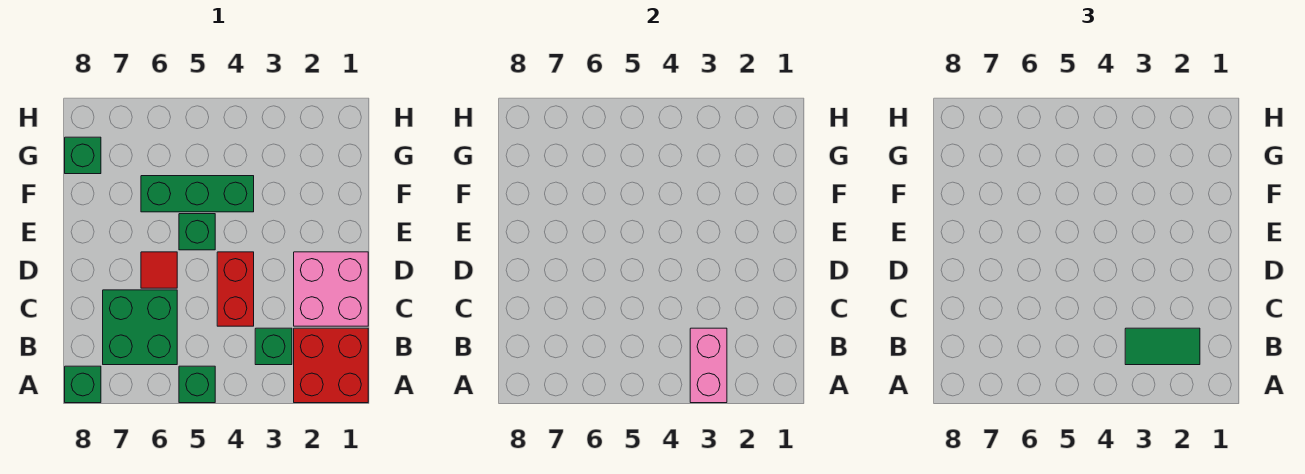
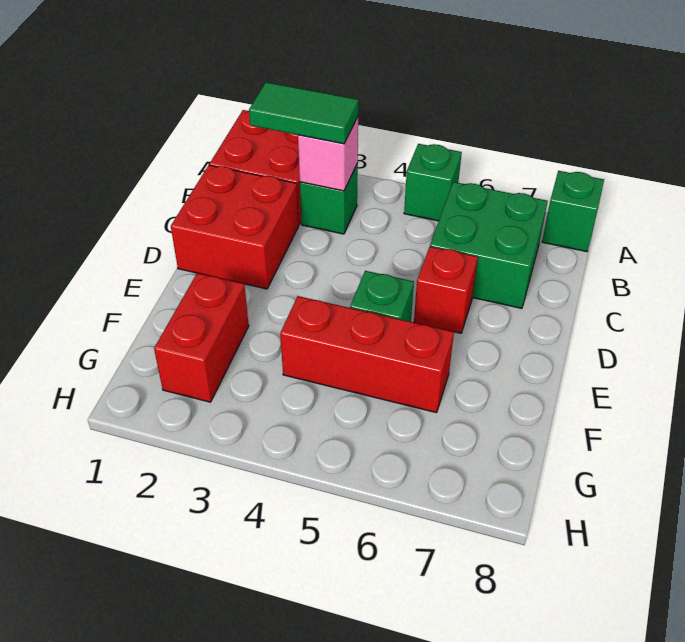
pink 1x2 brick [690,328,727,403] -> pink 1x1 brick [298,117,358,191]
pink 2x2 brick [294,252,368,326] -> red 2x2 brick [171,165,299,289]
red 1x2 brick [217,252,254,326] -> red 1x2 brick moved to [154,273,249,402]
red 1x1 tile [141,252,177,288] -> red 1x1 brick [414,247,478,333]
green 1x3 brick [141,176,254,212] -> red 1x3 brick [280,296,454,413]
green 1x1 brick [65,137,101,174] -> none

